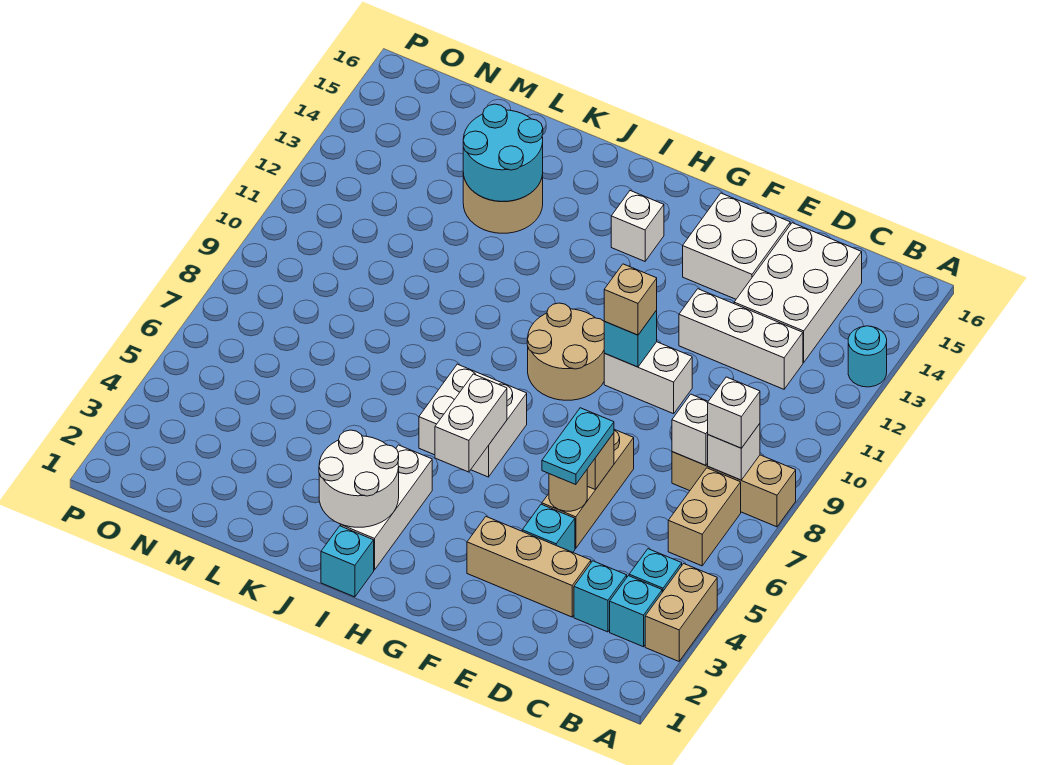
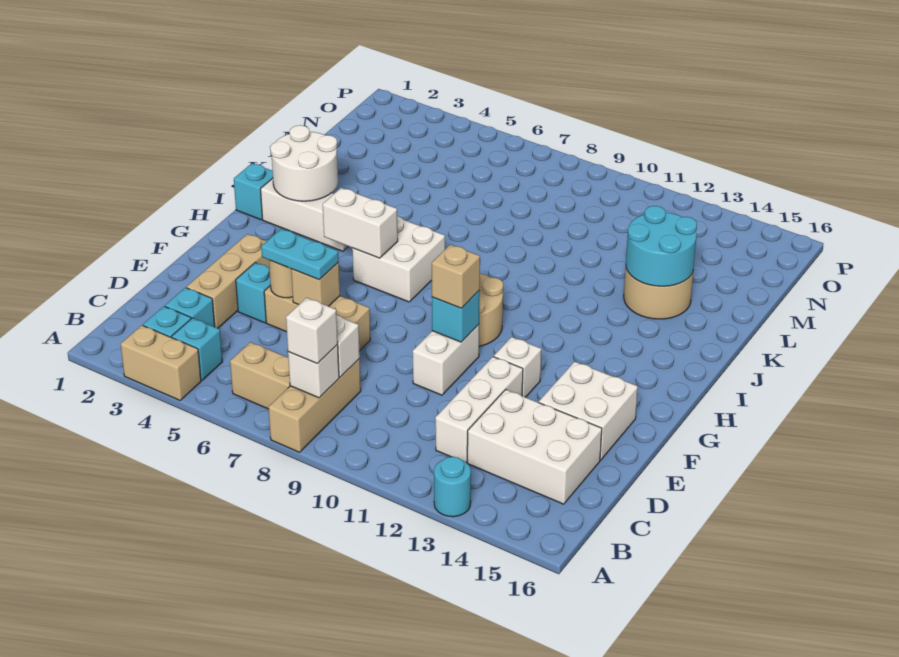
white 1x1 brick [611,191,664,261] -> white 1x1 brick moved to [494,337,541,397]

